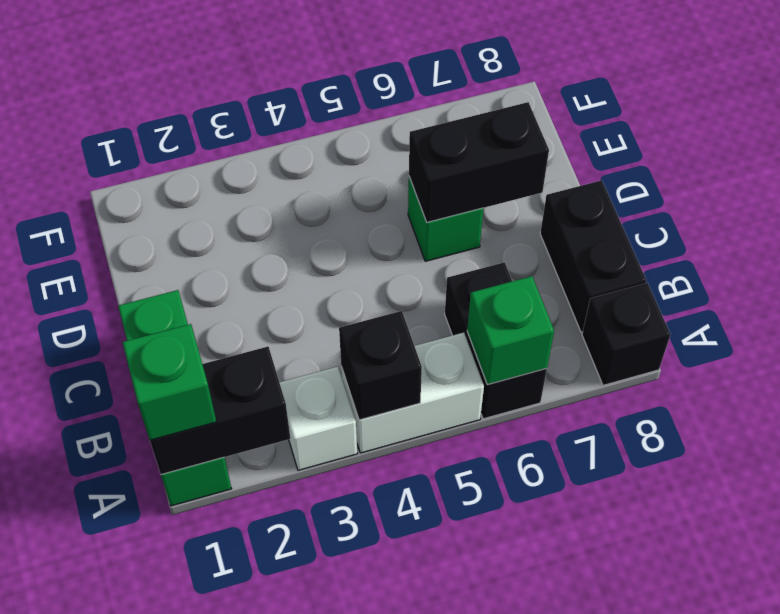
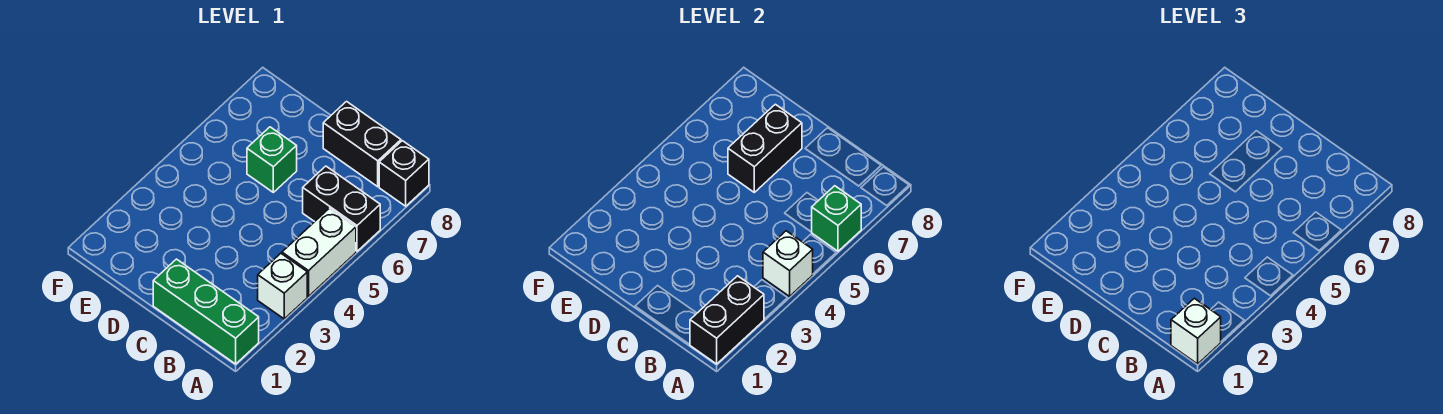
green 1x1 brick [122,324,216,440] -> white 1x1 brick [1171,298,1221,364]
black 1x1 brick [339,311,422,420] -> white 1x1 brick [763,231,813,296]

